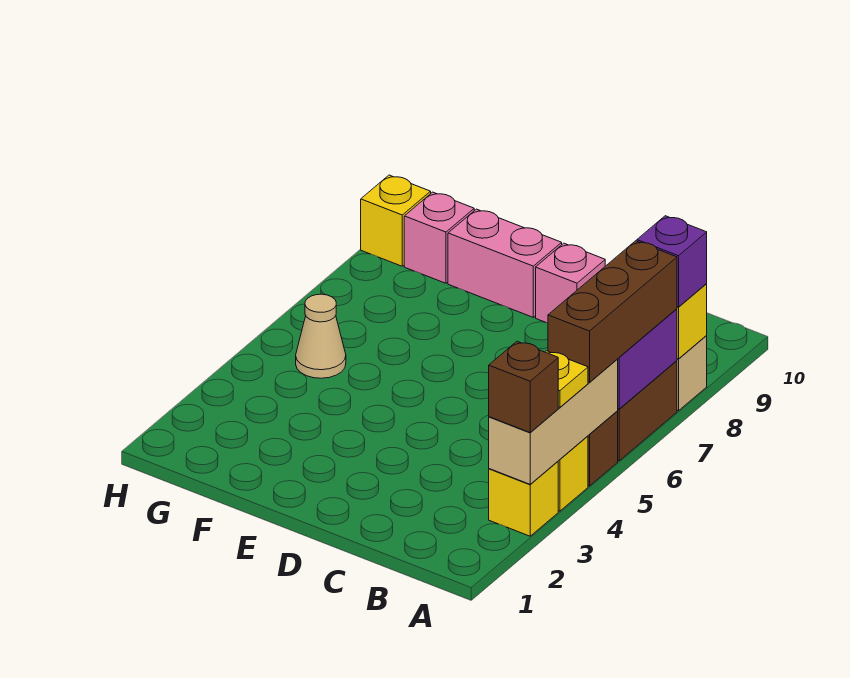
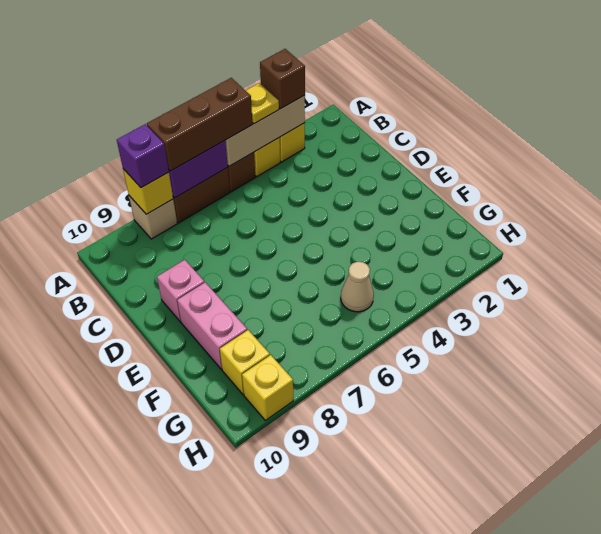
pink 1x1 brick [404,192,474,283] -> yellow 1x1 brick [220,330,270,394]

